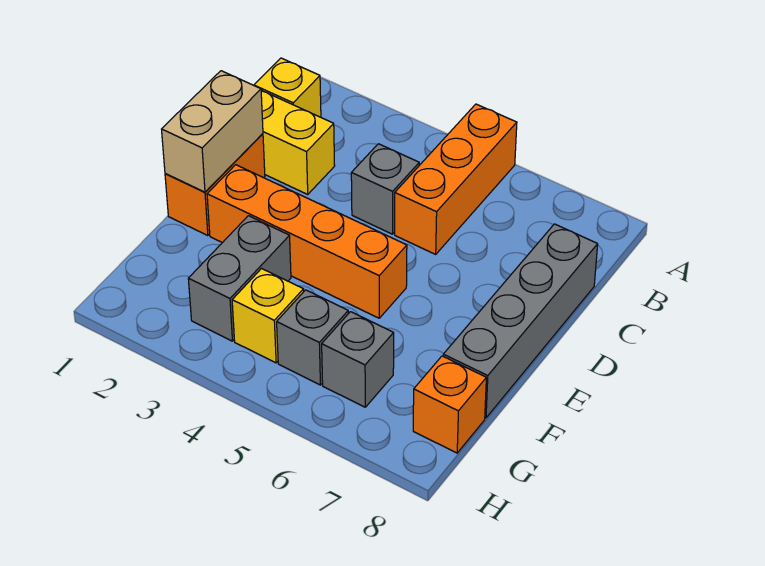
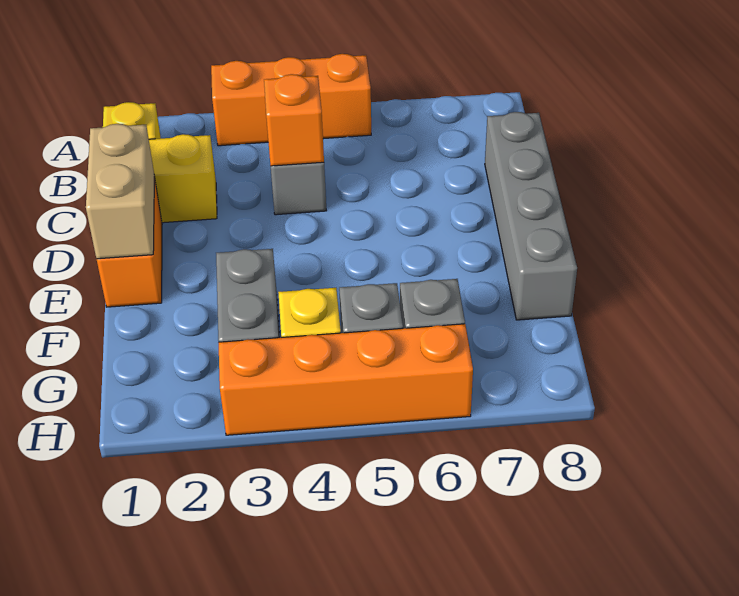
orange 1x3 brick [395,104,517,254] -> orange 1x3 brick turned to [211,54,371,146]
orange 1x4 brick [207,165,407,318] -> orange 1x4 brick moved to [218,324,473,435]
orange 1x1 brick [413,356,486,453] -> orange 1x1 brick moved to [264,74,324,166]

